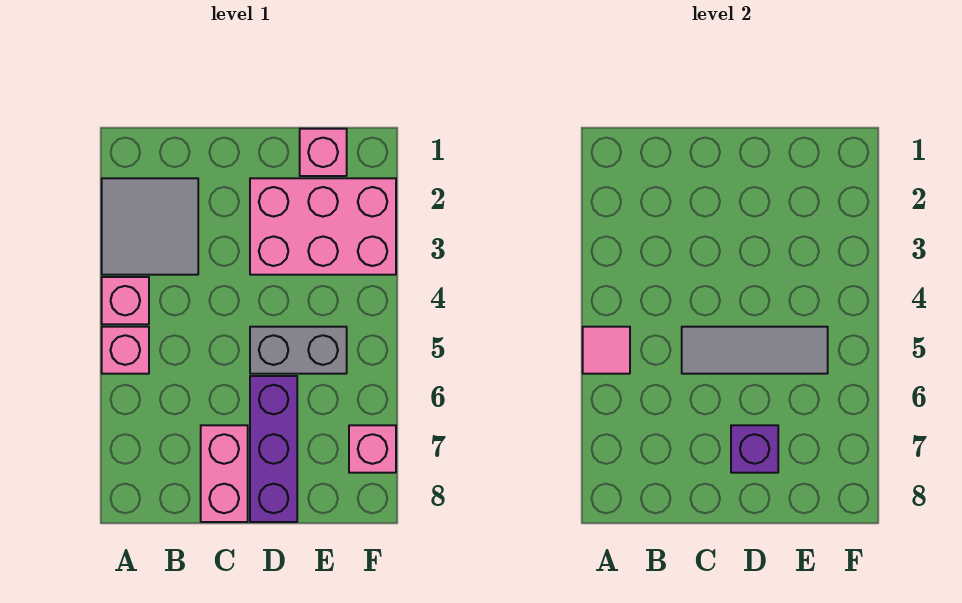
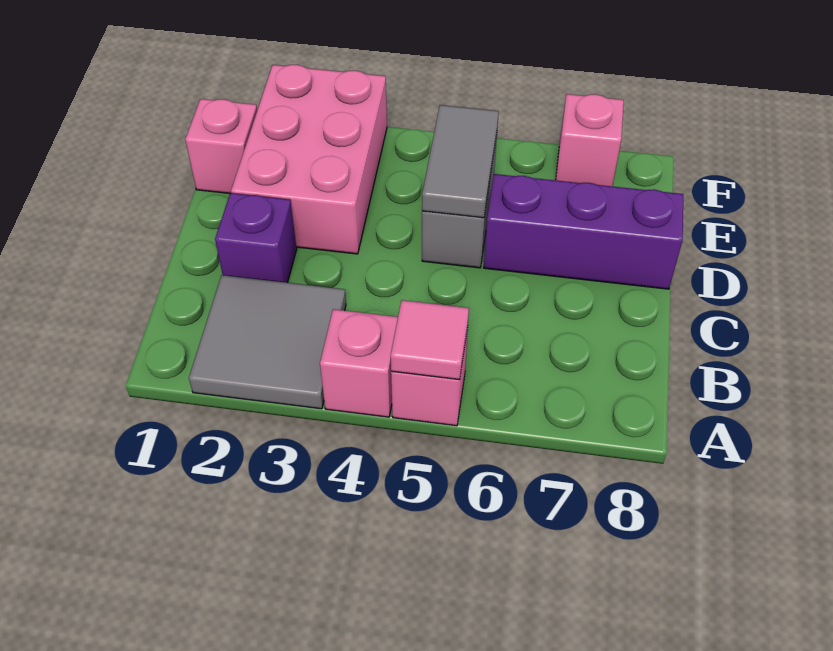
grey 1x3 tile [682,327,828,374] -> grey 1x2 tile [422,105,499,218]
pink 1x2 brick [201,425,248,522] -> none
purple 1x1 brick [731,425,778,473] -> purple 1x1 brick moved to [215,193,297,283]

